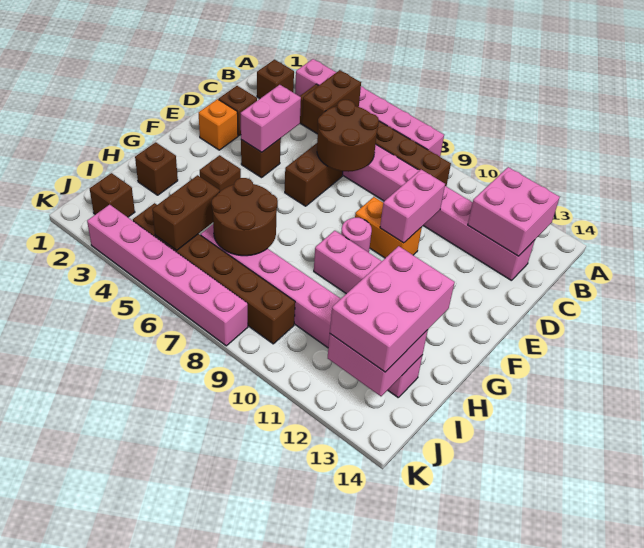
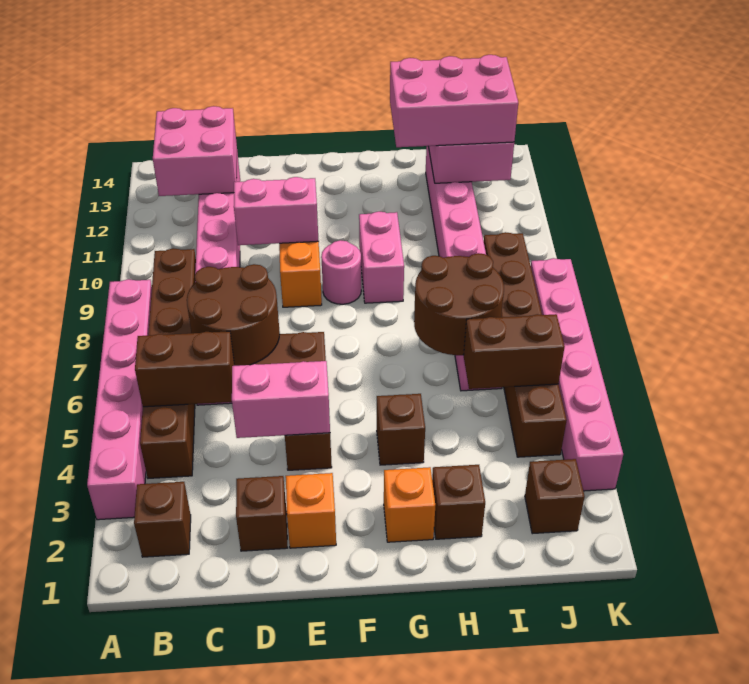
none -> orange 1x1 brick [384,467,435,542]

